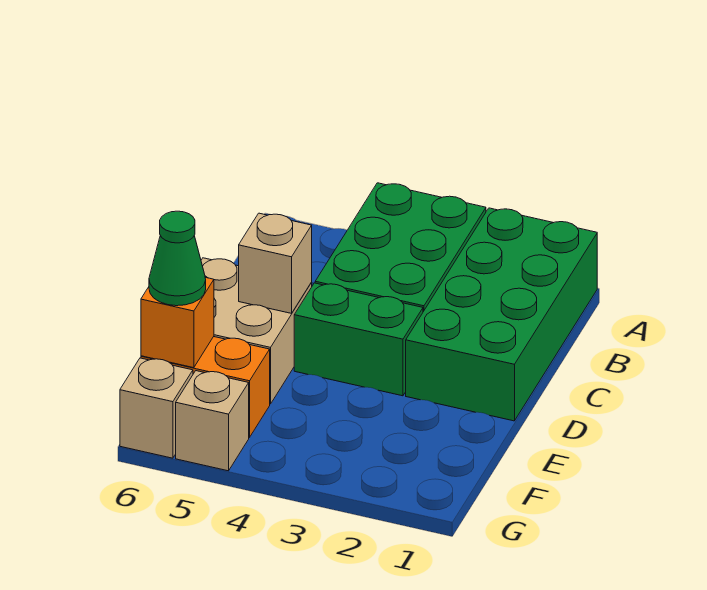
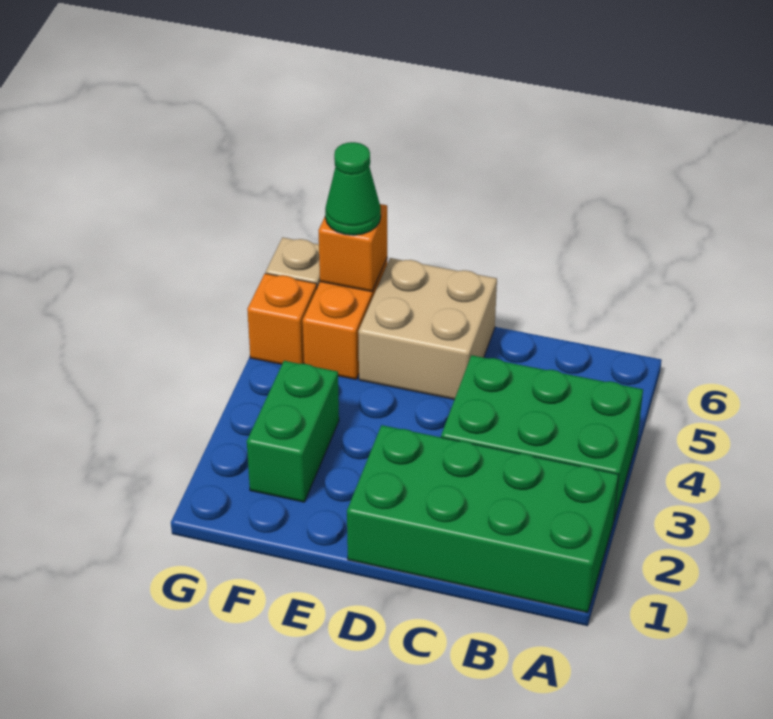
green 1x2 brick [294,283,423,396] -> green 1x2 brick moved to [247,361,339,502]
tan 1x1 brick [239,213,312,313] -> none
tan 1x1 brick [176,371,249,471] -> orange 1x1 brick [247,273,317,364]

